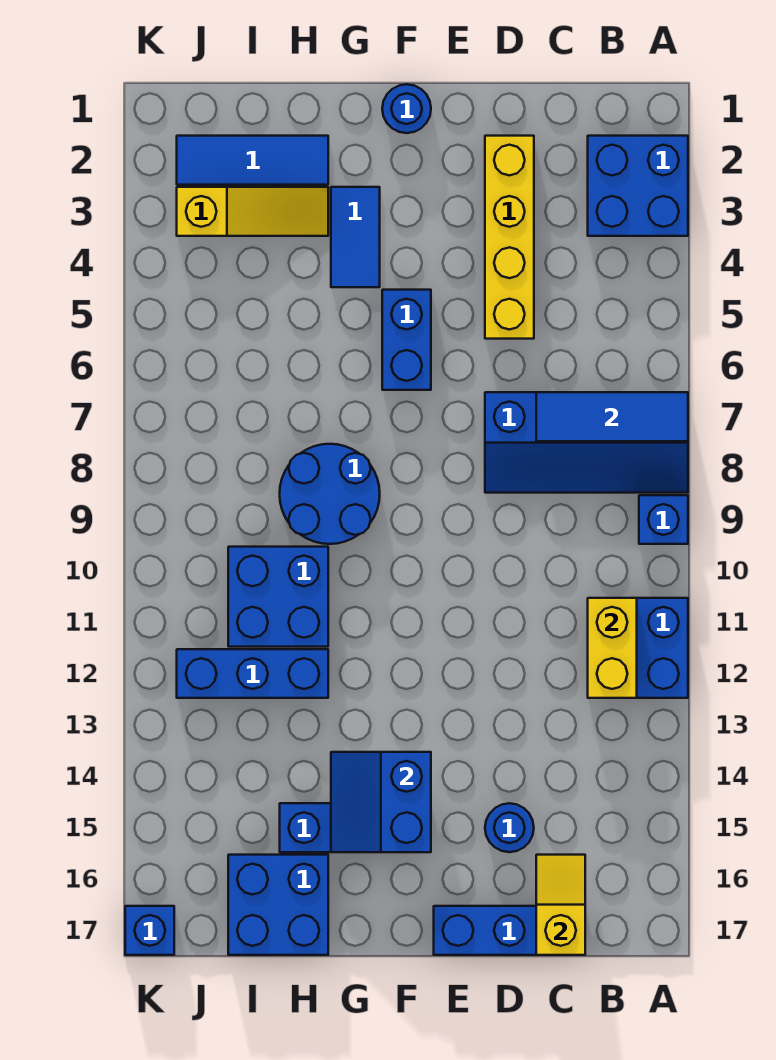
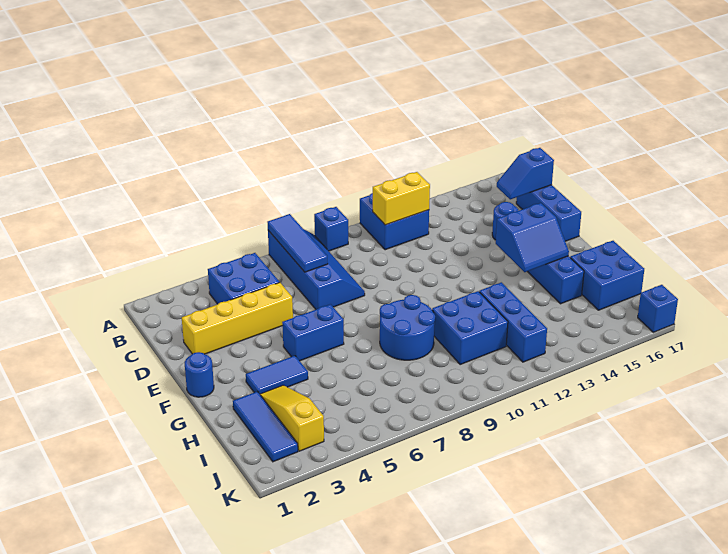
blue 2x2 brick [588,136,688,236] -> blue 2x2 brick moved to [208,253,279,304]
yellow 1x2 slope [536,855,585,955] -> blue 1x2 slope [497,148,554,199]

